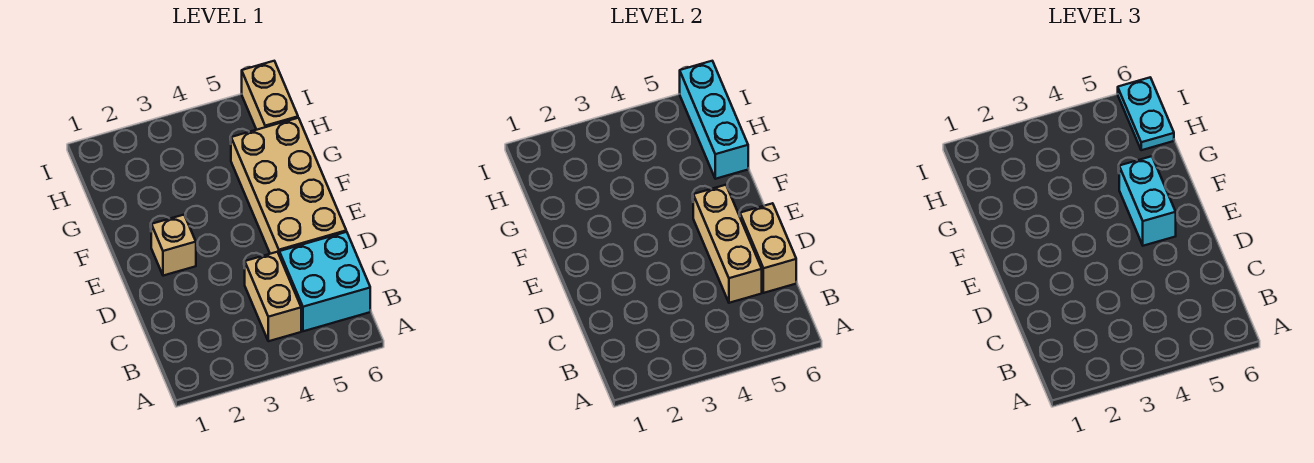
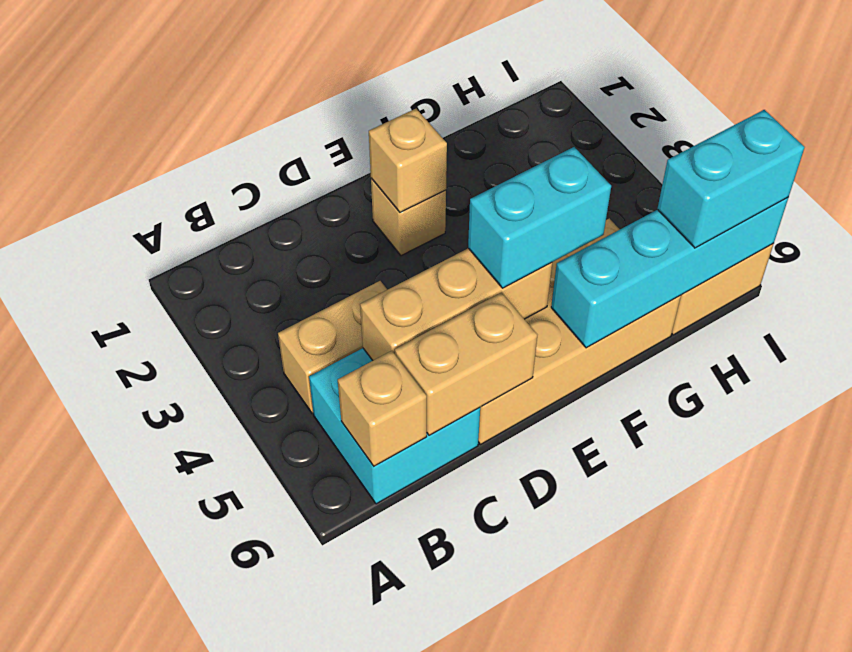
none -> tan 1x1 brick [338,351,427,466]
none -> tan 1x1 brick [369,109,447,212]
cyan 1x3 brick [680,61,748,179] -> cyan 1x4 brick [551,198,788,348]
cyan 1x2 plate [1118,78,1174,150] -> cyan 1x2 brick [657,110,805,248]

